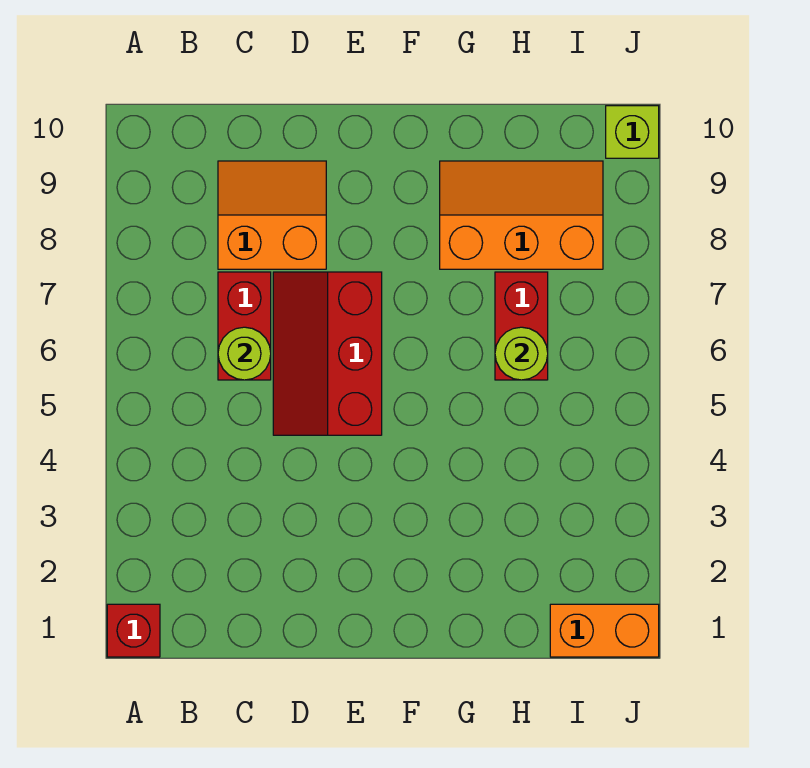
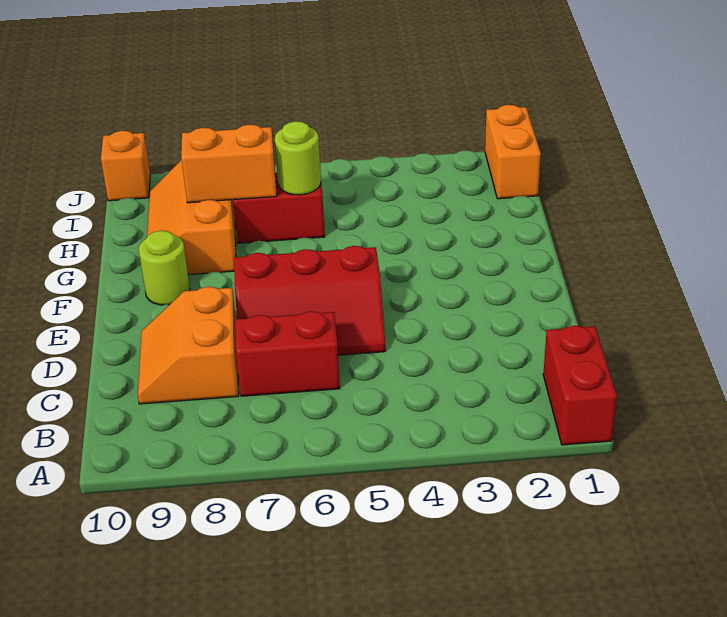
red 1x1 brick [107,604,160,657] -> red 1x2 brick [543,326,617,445]
lime 1x1 round brick [218,327,271,380] -> lime 1x1 round brick moved to [139,231,190,305]
none -> orange 1x2 brick [181,124,277,203]
lime 1x1 brick [606,106,659,158] -> orange 1x1 brick [101,131,150,201]

